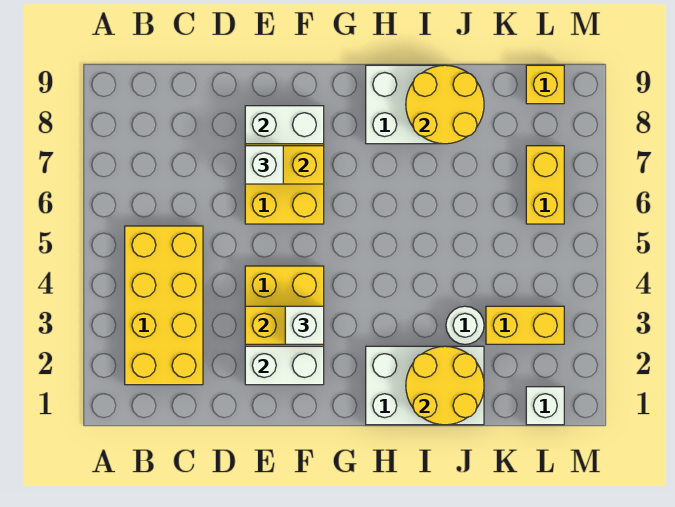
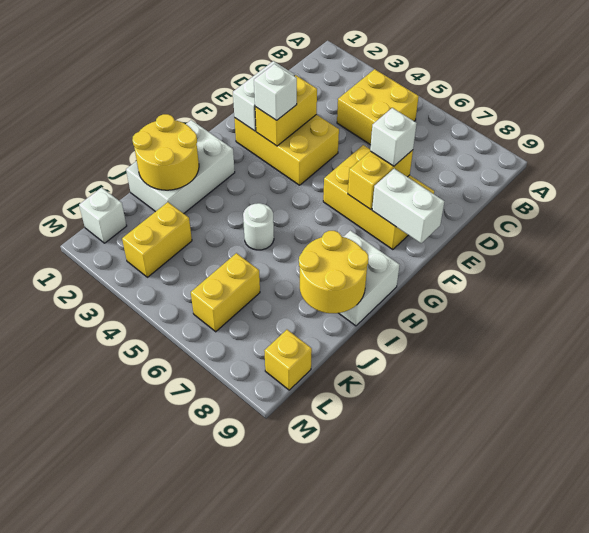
yellow 2x4 brick [125,226,203,385] -> yellow 2x2 brick [337,69,419,145]
white 1x2 brick [245,106,324,144] -> white 1x2 brick turned to [372,169,444,243]
white 1x1 round brick [446,306,484,344] -> white 1x1 round brick moved to [243,203,274,250]
yellow 1x2 brick [526,146,564,224] -> yellow 1x2 brick turned to [191,253,260,332]

